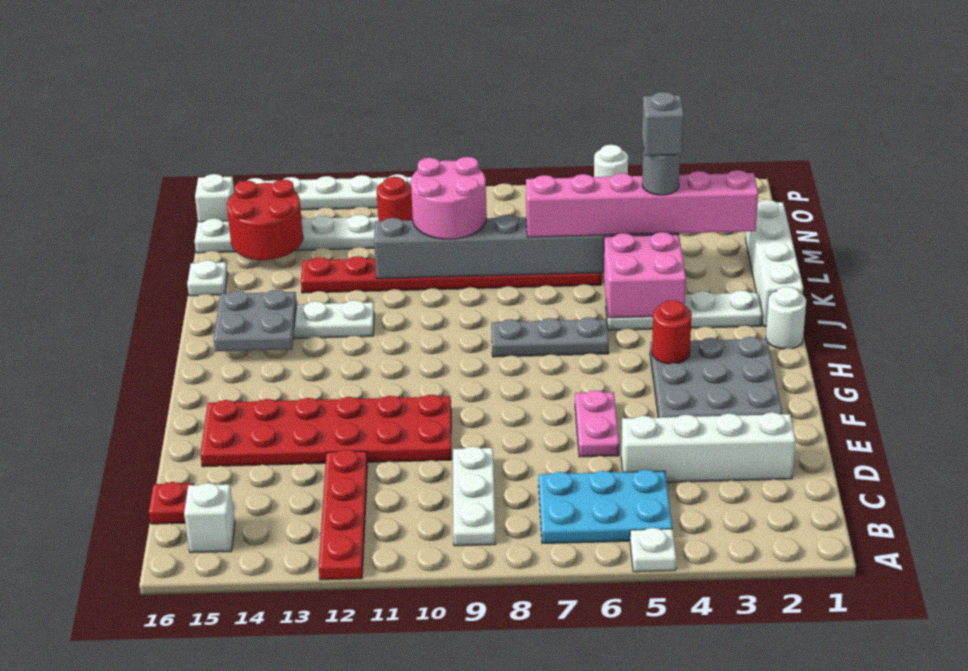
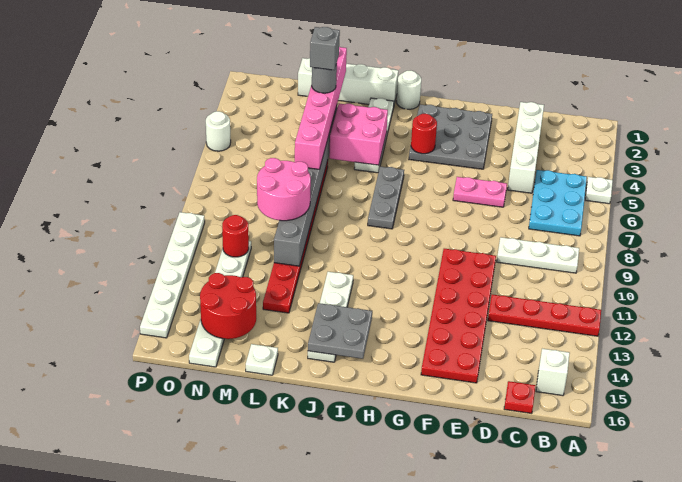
white 1x1 brick [195,174,234,222] -> none

